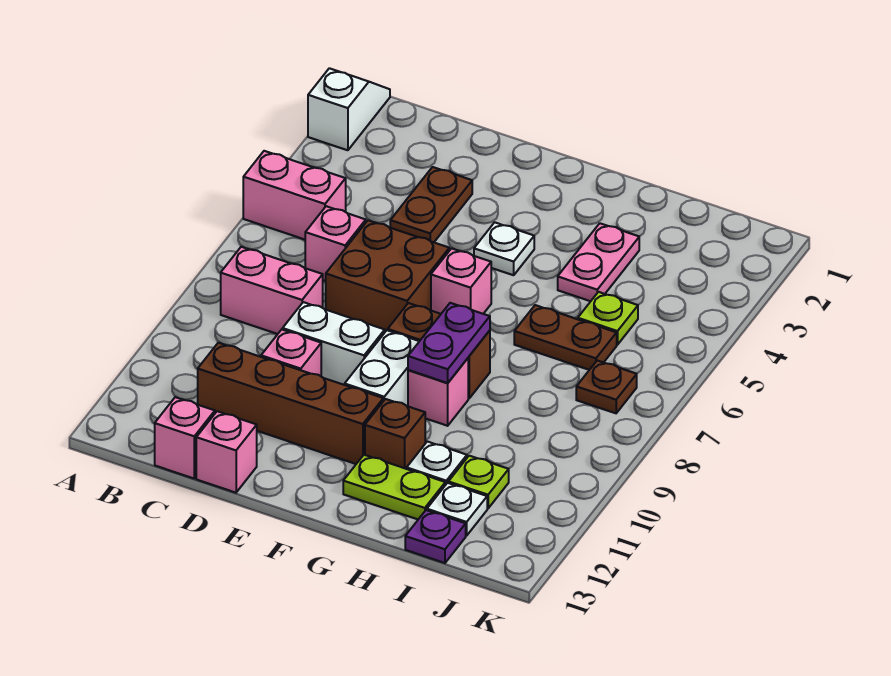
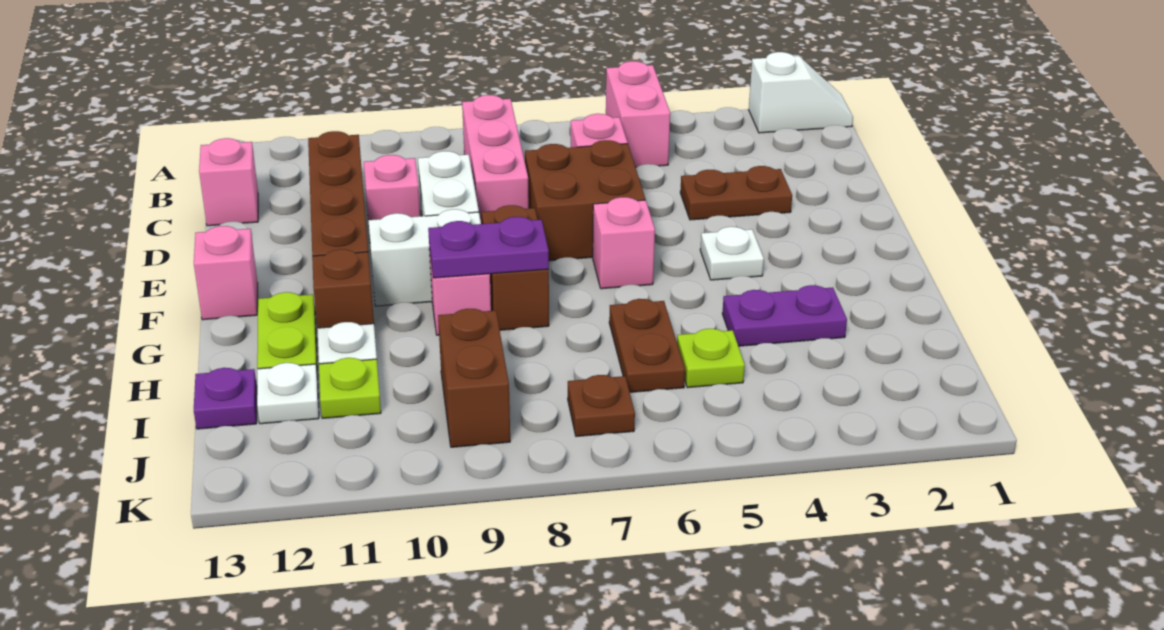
pink 1x2 brick [221,247,323,334] -> pink 1x3 brick [462,95,529,224]
pink 1x1 brick [196,411,257,493] -> pink 1x1 brick moved to [194,226,258,320]
pink 1x2 plate [558,223,639,301] -> purple 1x2 plate [722,285,847,346]
none -> brown 1x2 brick [438,309,510,447]

